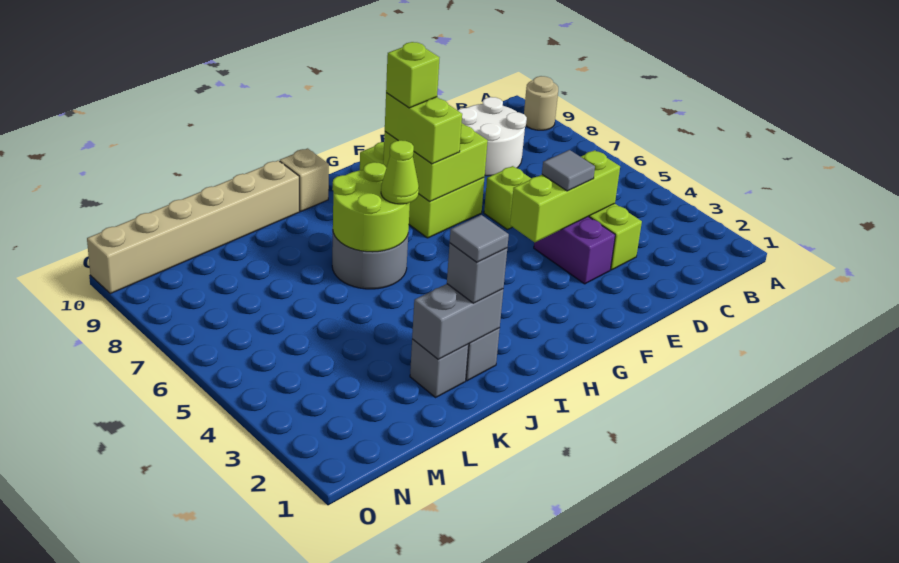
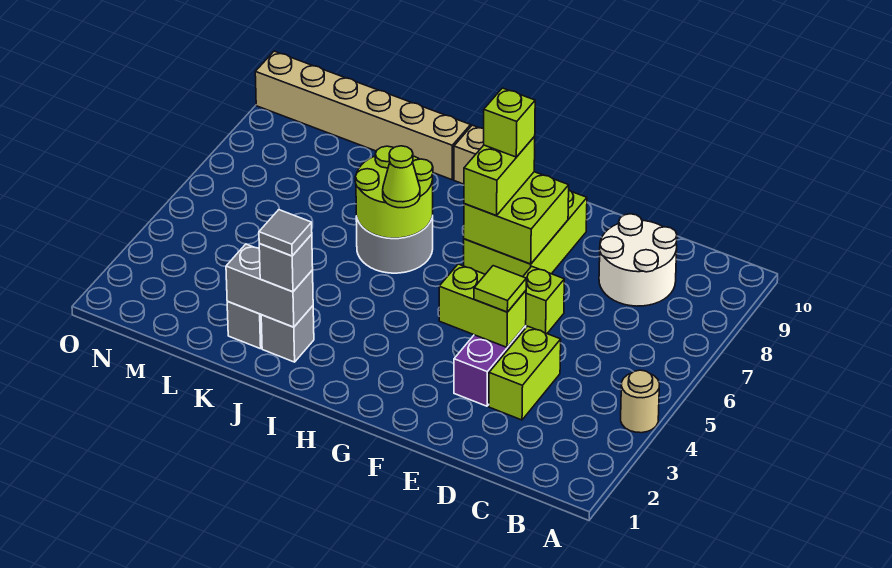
tan 1x1 round brick [524,76,558,130] -> tan 1x1 round brick moved to [621,370,660,433]
lime 1x3 brick [510,150,620,242] -> lime 1x2 brick [439,264,526,347]
grey 1x1 tile [542,150,595,191] -> lime 1x1 tile [474,266,526,312]

